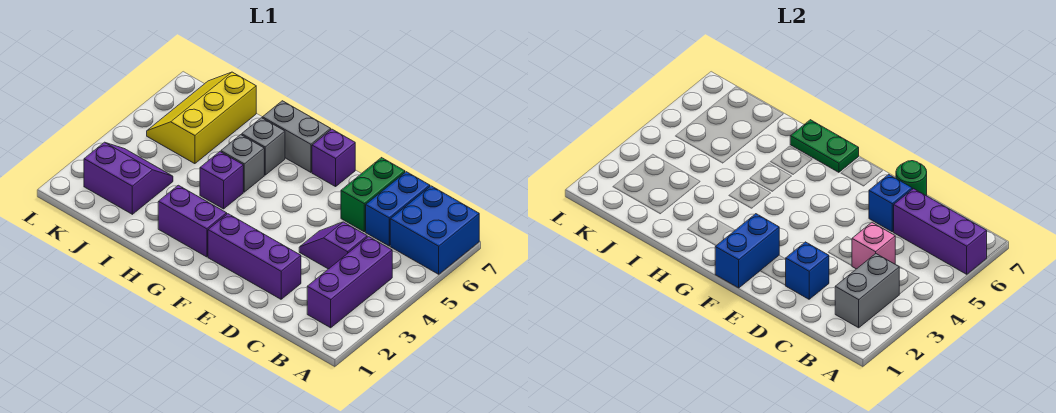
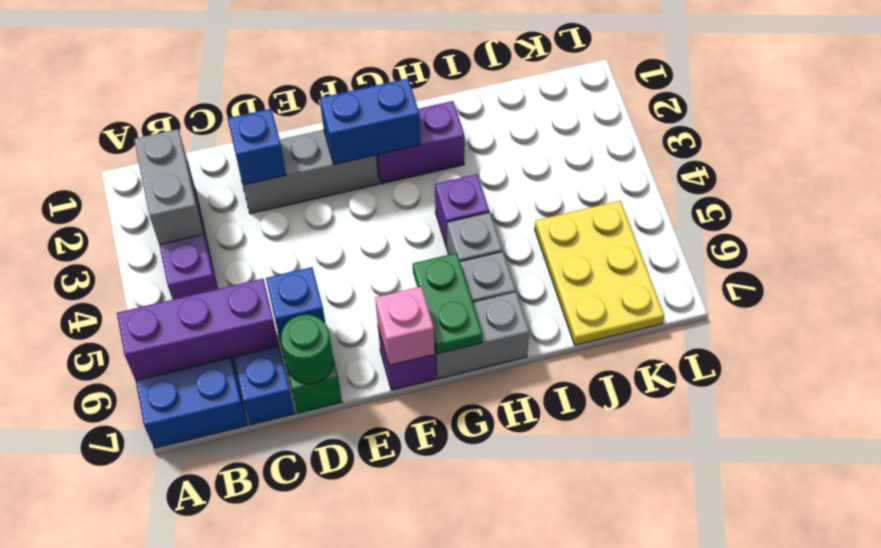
purple 1x2 slope [299,222,367,269] -> none
pink 1x1 brick [852,223,895,269] -> pink 1x1 brick moved to [375,287,435,365]
purple 1x3 brick [208,214,301,299] -> grey 1x3 brick [238,130,378,214]
blue 1x2 brick [715,214,779,288] -> blue 1x2 brick turned to [320,78,420,164]
green 1x2 plate [790,120,859,172] -> green 1x2 plate turned to [413,253,482,354]
purple 2x2 slope [84,142,173,214] -> none
yellow 2x3 slope [147,72,256,164] -> yellow 2x3 plate [535,201,664,345]

